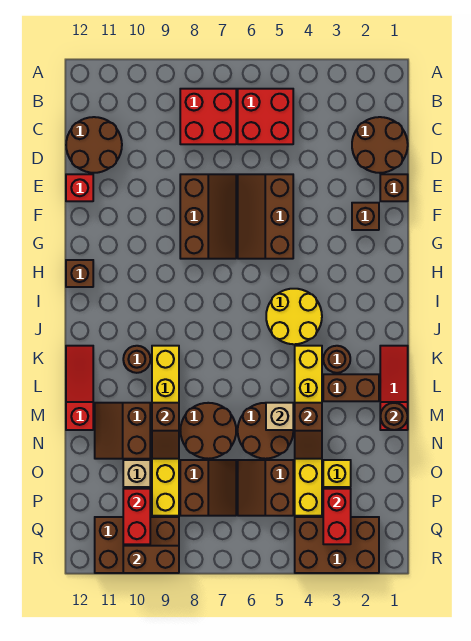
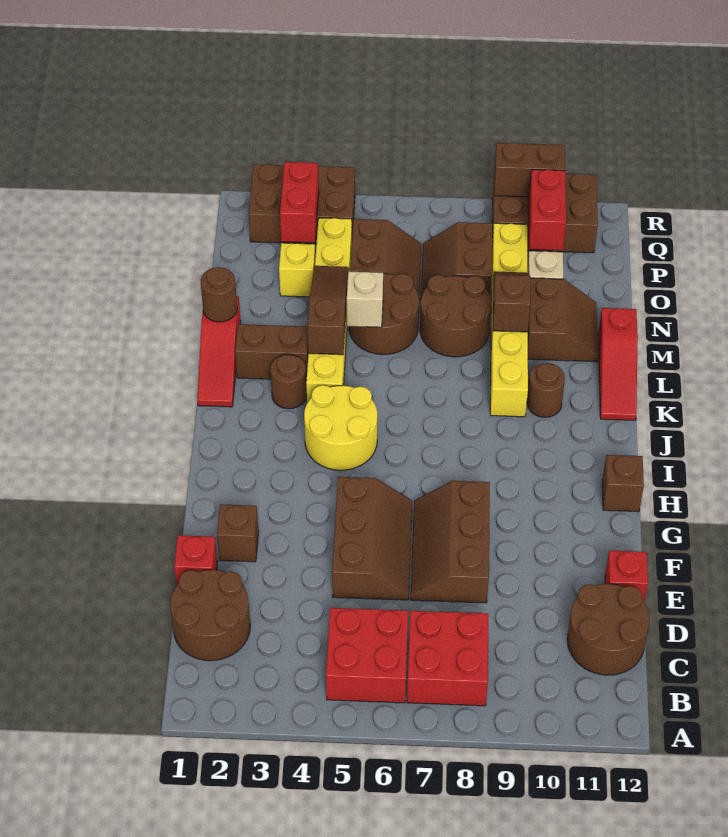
brown 1x1 brick [380,174,408,201] -> red 1x1 brick [174,535,217,585]
brown 1x2 slope [295,403,322,459] -> brown 1x3 slope [308,266,349,355]

